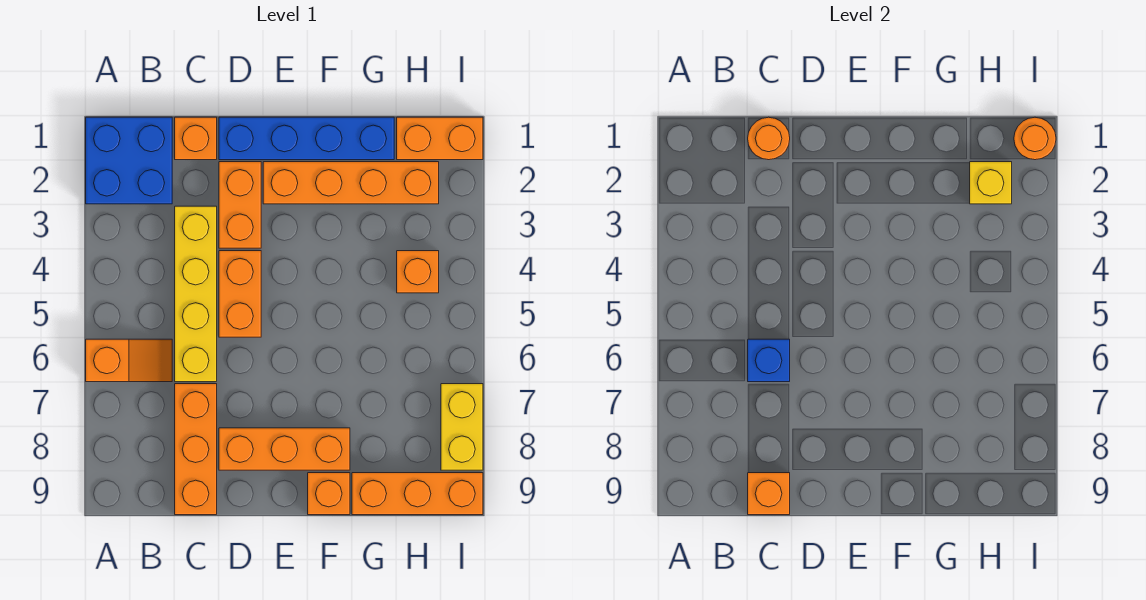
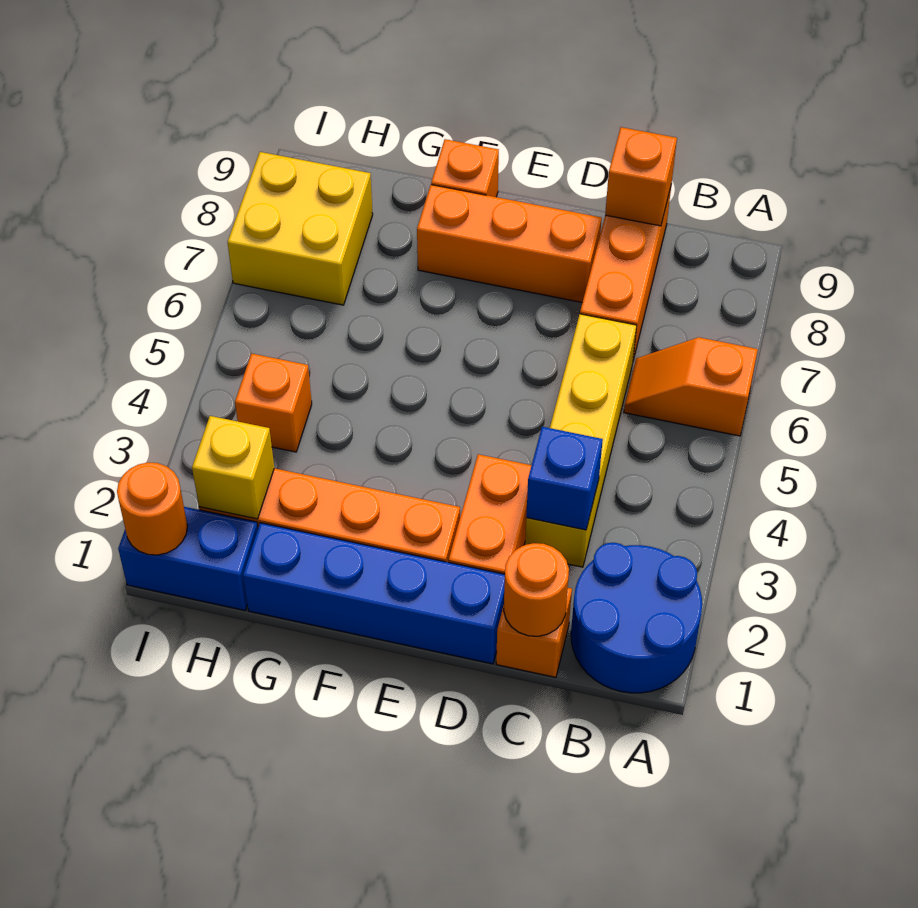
blue 2x2 brick [86,117,172,204] -> blue 2x2 round brick [571,543,702,693]
blue 1x1 brick [748,339,790,382] -> blue 1x1 brick moved to [526,427,603,530]
orange 1x2 brick [219,251,261,337] -> none
orange 1x3 brick [352,473,483,515] -> none
orange 1x2 brick [397,117,483,160] -> blue 1x2 brick [118,507,258,610]
yellow 1x2 brick [441,384,483,470] -> yellow 2x2 brick [227,152,373,305]

